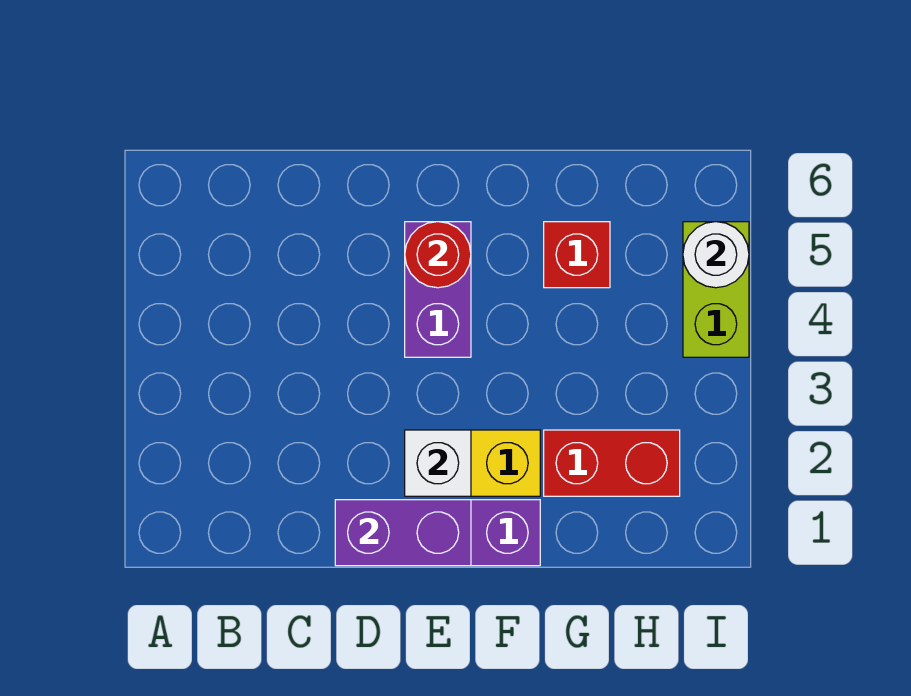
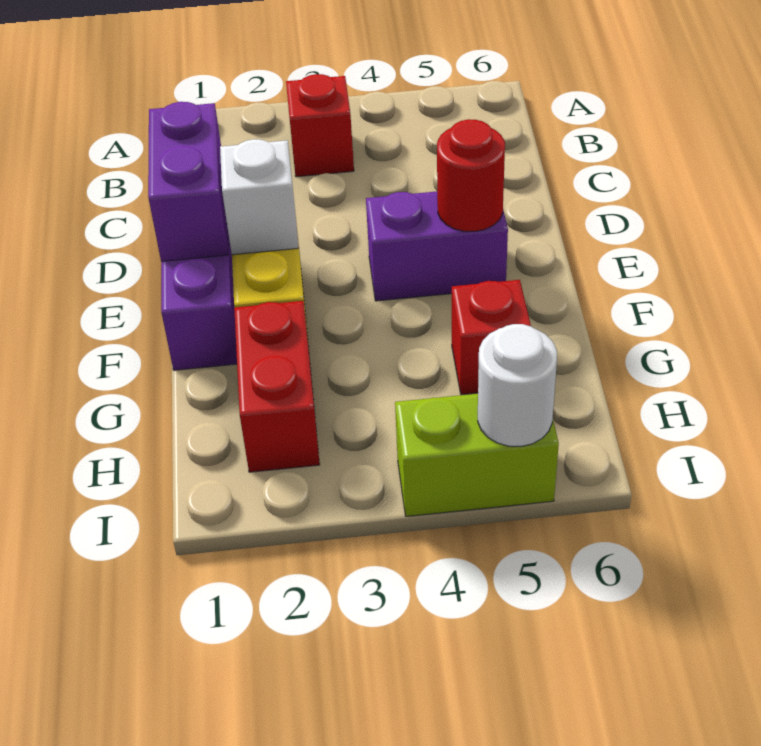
none -> red 1x1 brick [286,74,354,177]

